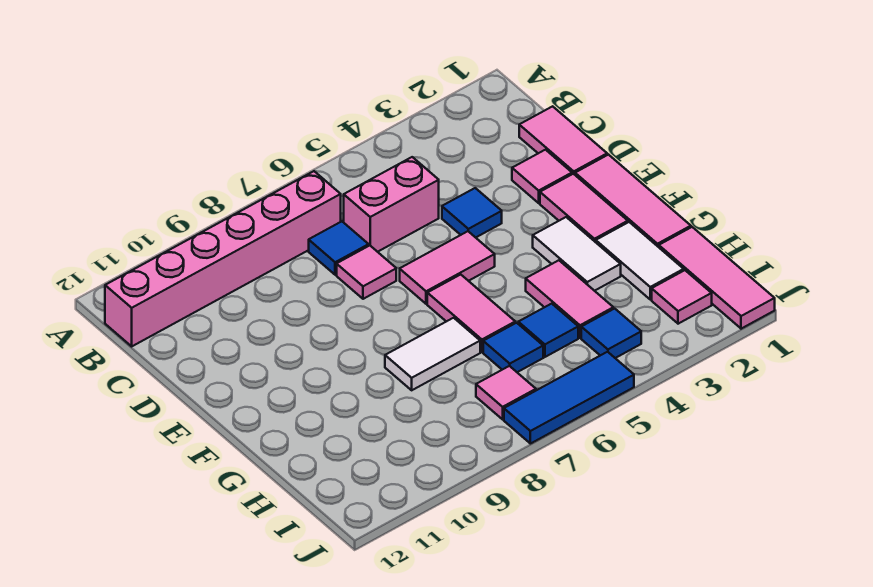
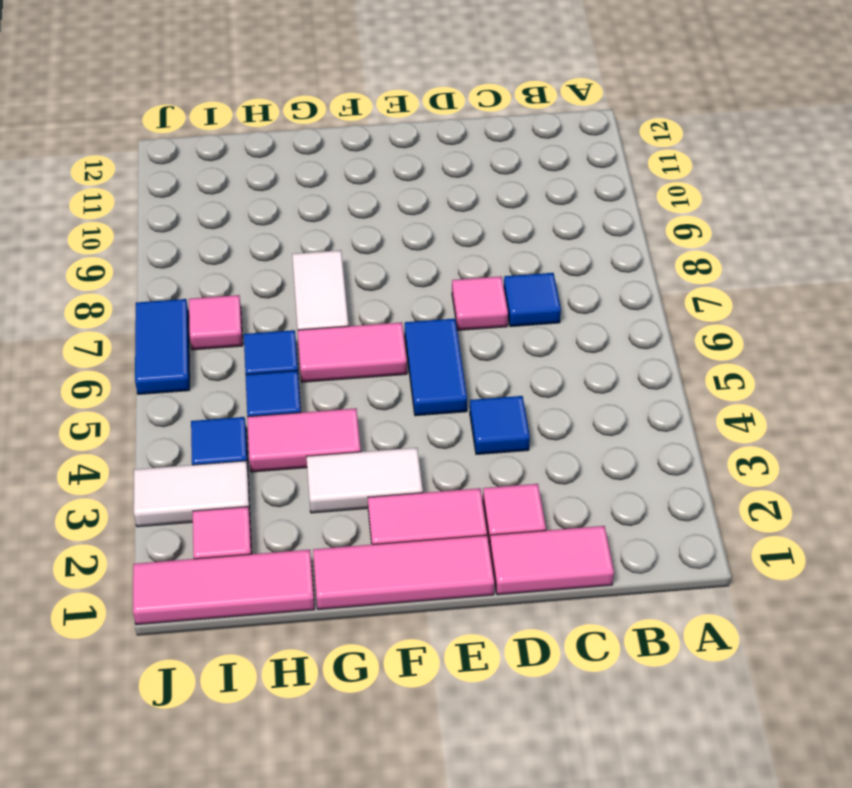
pink 1x6 brick [105,171,341,346] -> none
pink 1x2 brick [344,157,439,252] -> none
pink 1x2 tile [400,231,495,304] -> blue 1x2 tile [405,319,467,416]
white 1x2 tile [596,222,684,299] -> white 1x2 tile moved to [134,461,250,527]
blue 1x3 tile [504,352,634,444] -> blue 1x2 tile [135,299,190,394]

